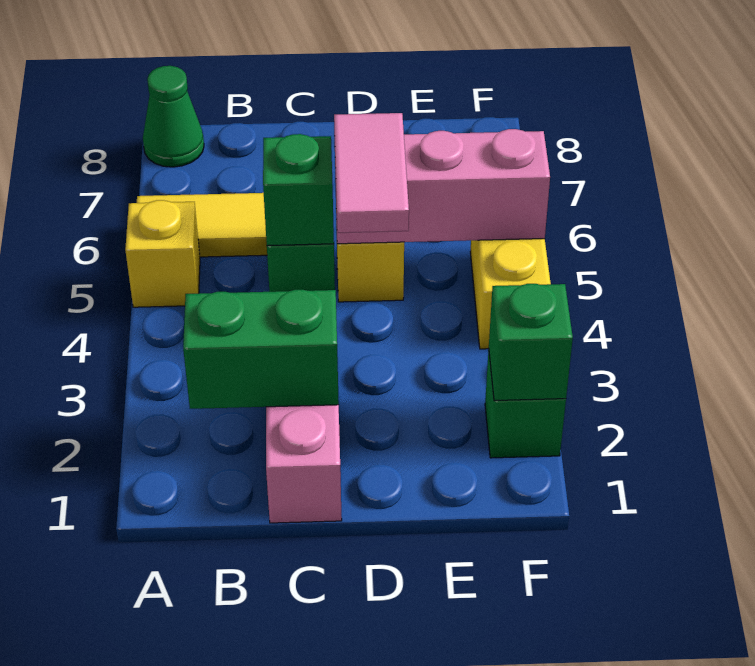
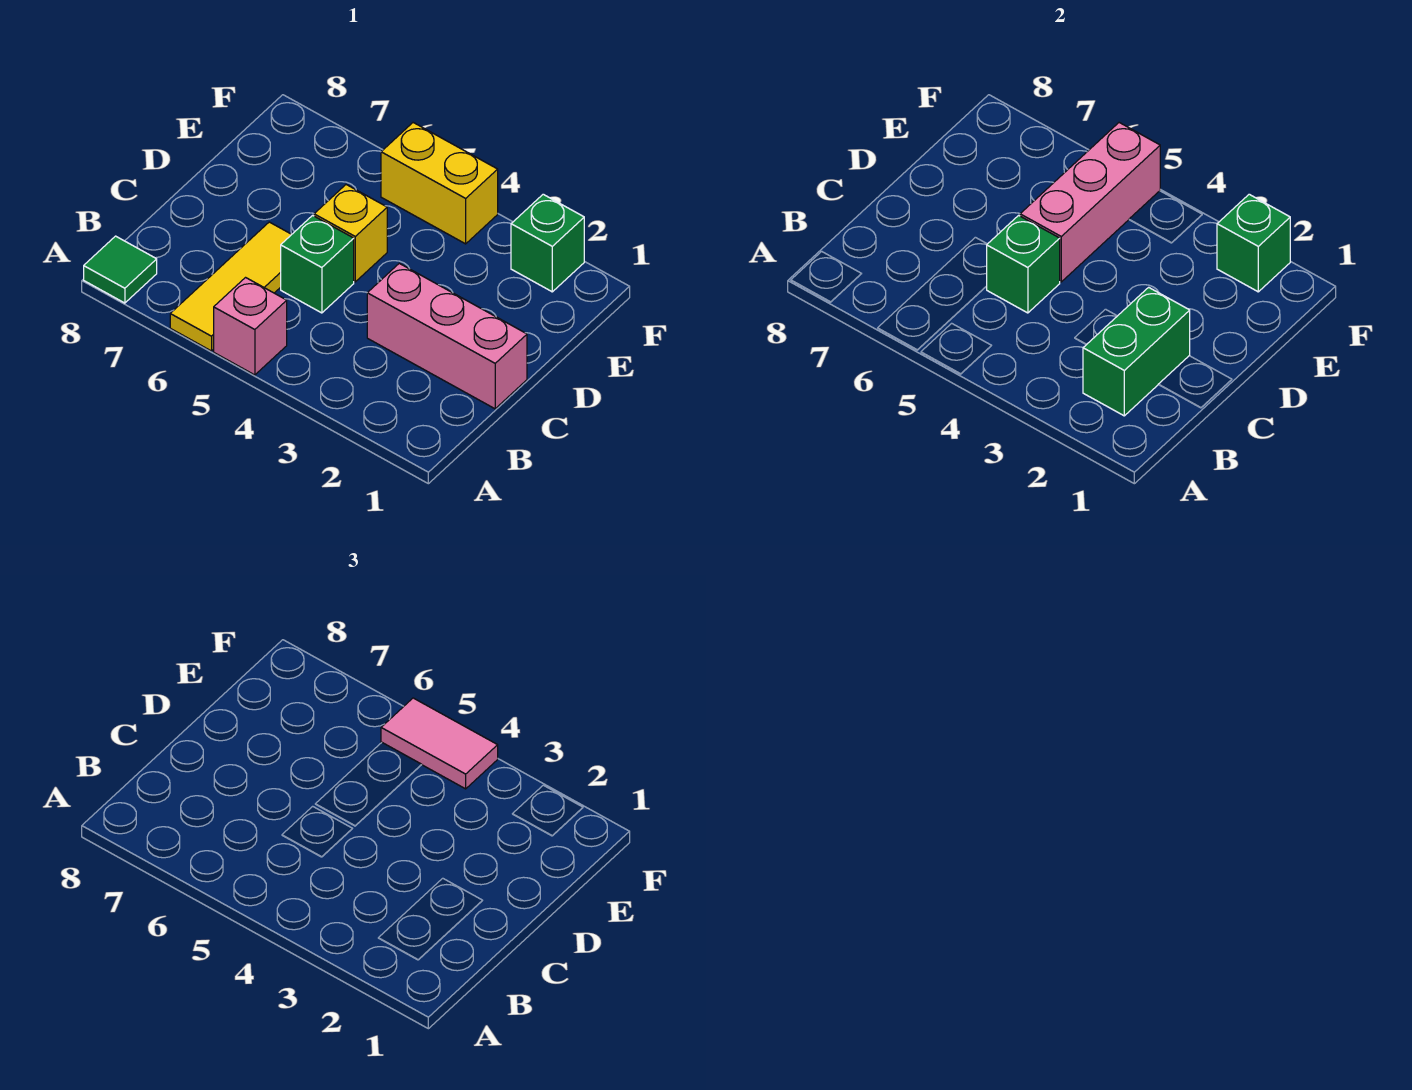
yellow 1x1 brick [125,200,200,307] -> pink 1x1 brick [214,278,287,375]
green 1x1 cone [143,66,204,167] -> green 1x1 tile [84,236,157,303]
pink 1x2 tile [334,113,409,233] -> pink 1x2 tile moved to [381,698,498,789]

